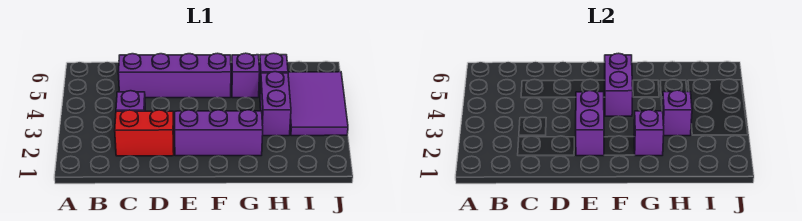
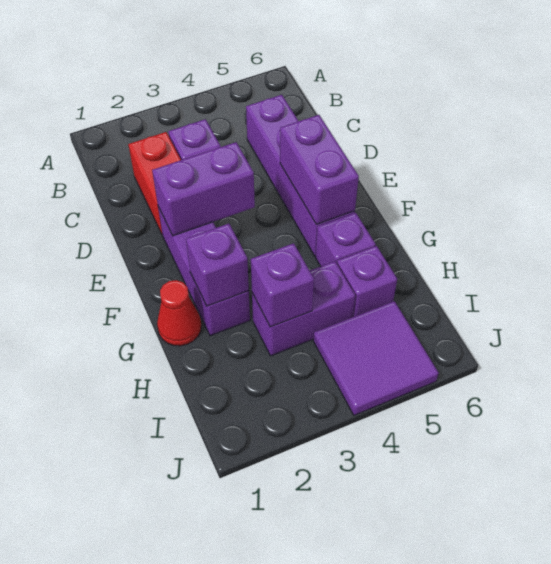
purple 1x2 brick [605,53,633,116] -> purple 1x2 brick turned to [280,115,359,225]
none -> red 1x1 cone [157,280,201,346]
purple 2x3 tile [288,72,348,136] -> purple 2x2 tile [313,301,439,415]

